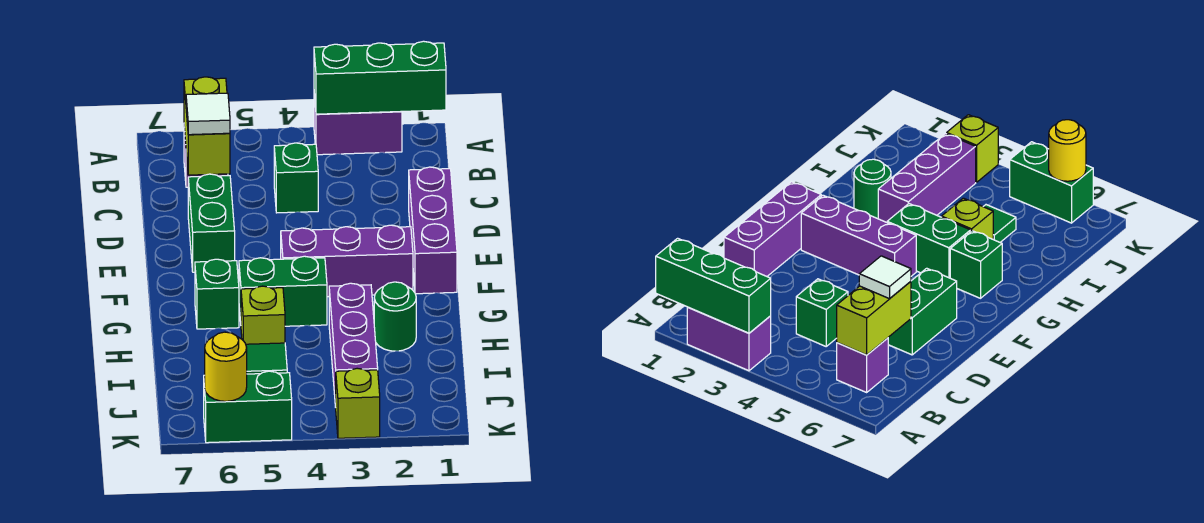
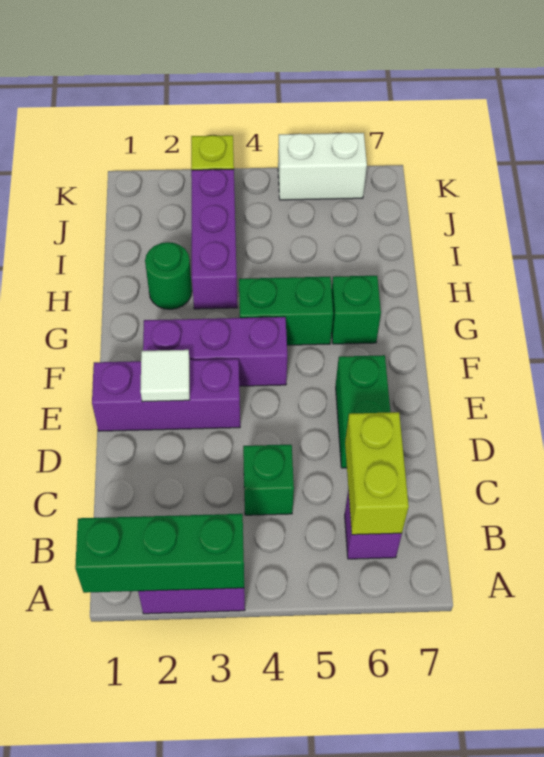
white 1x1 tile [186,93,230,135] -> white 1x1 tile moved to [140,350,190,402]
purple 1x3 brick [409,167,457,294] -> purple 1x3 brick turned to [92,359,240,431]
lime 1x1 brick [241,286,285,344] -> none
green 1x1 tile [246,343,287,374] -> none
green 1x2 brick [204,371,292,443] -> white 1x2 brick [278,133,367,200]
yellow 1x1 round brick [205,332,247,401] -> none

